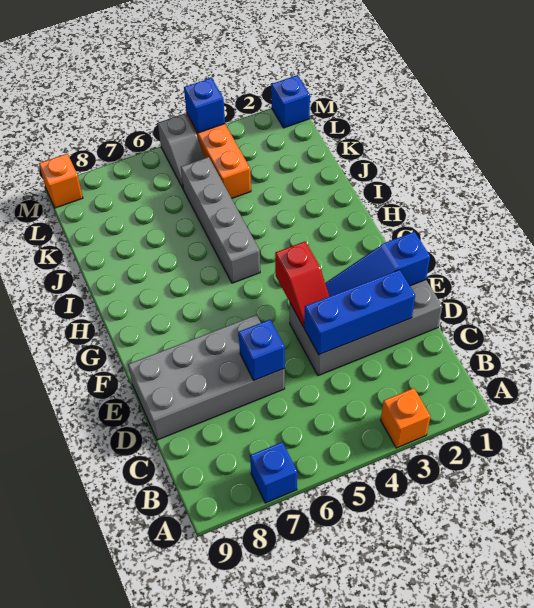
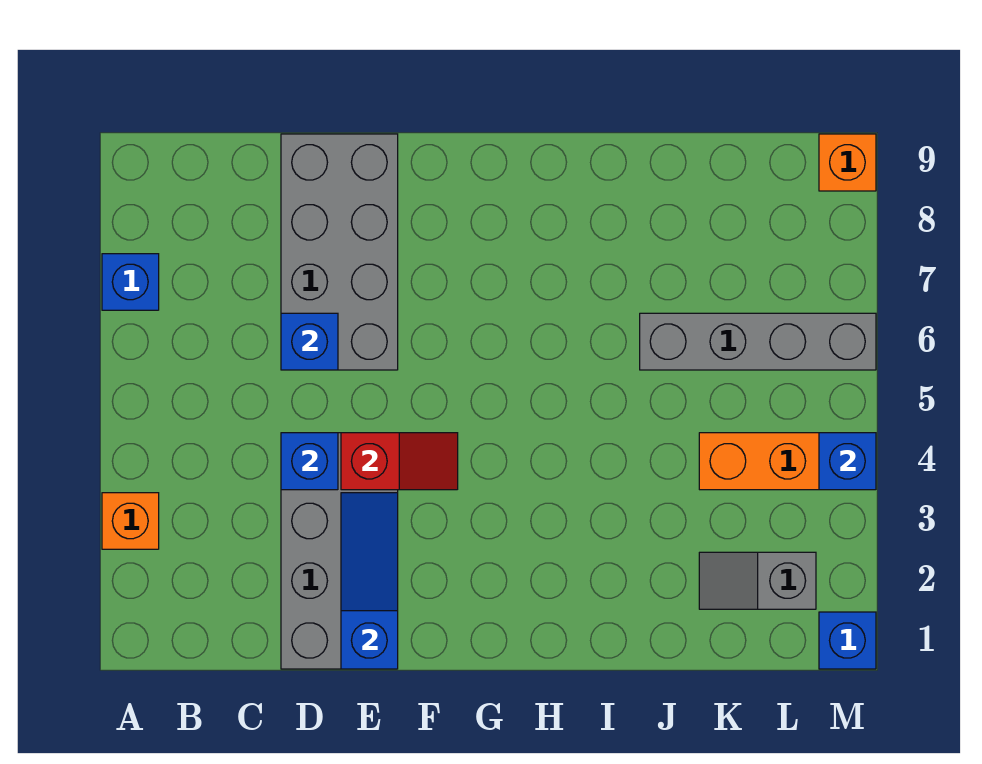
blue 1x3 brick [304,270,415,355] -> blue 1x1 brick [281,433,338,490]
red 1x2 slope [275,242,329,327] -> red 1x2 slope turned to [341,433,458,490]
grey 1x4 brick [181,157,260,283] -> grey 1x4 brick moved to [640,313,876,370]
grey 1x2 slope [158,114,204,188] -> grey 1x2 slope moved to [699,552,816,609]

